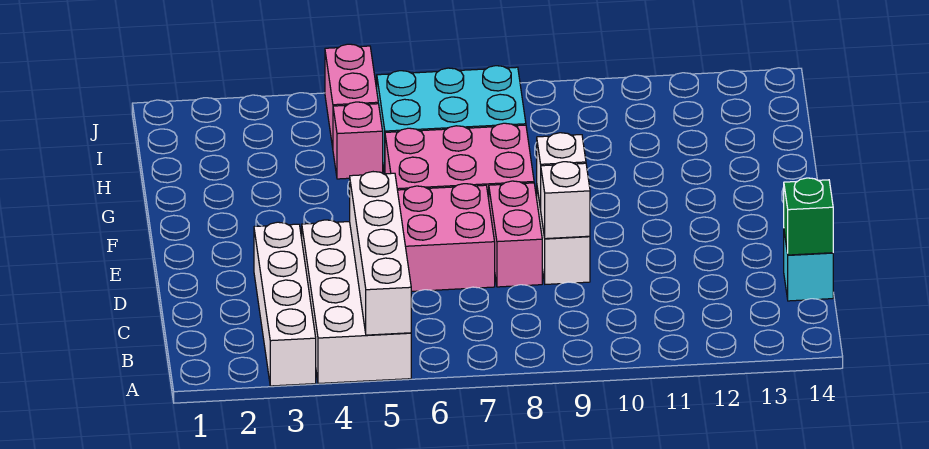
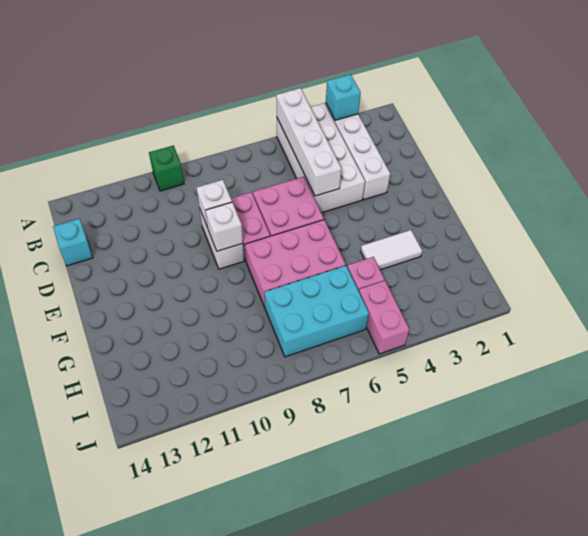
none -> cyan 1x1 brick [326,74,361,120]
green 1x1 brick [784,178,833,255] -> green 1x1 brick moved to [149,146,184,191]
none -> white 1x2 tile [360,230,422,270]

